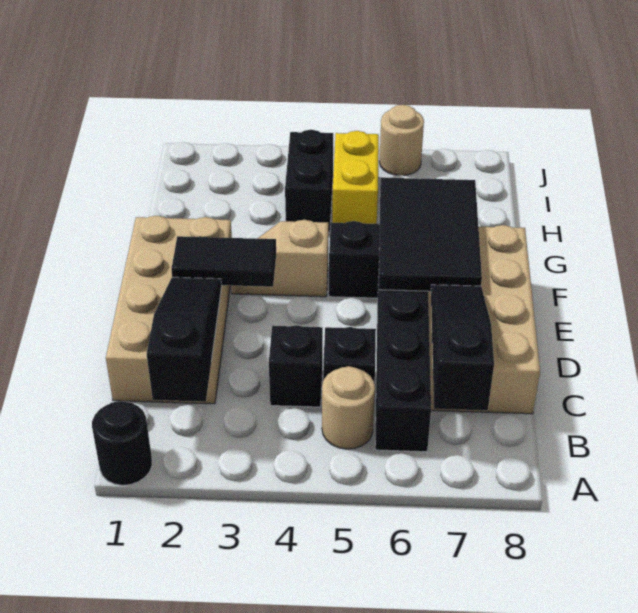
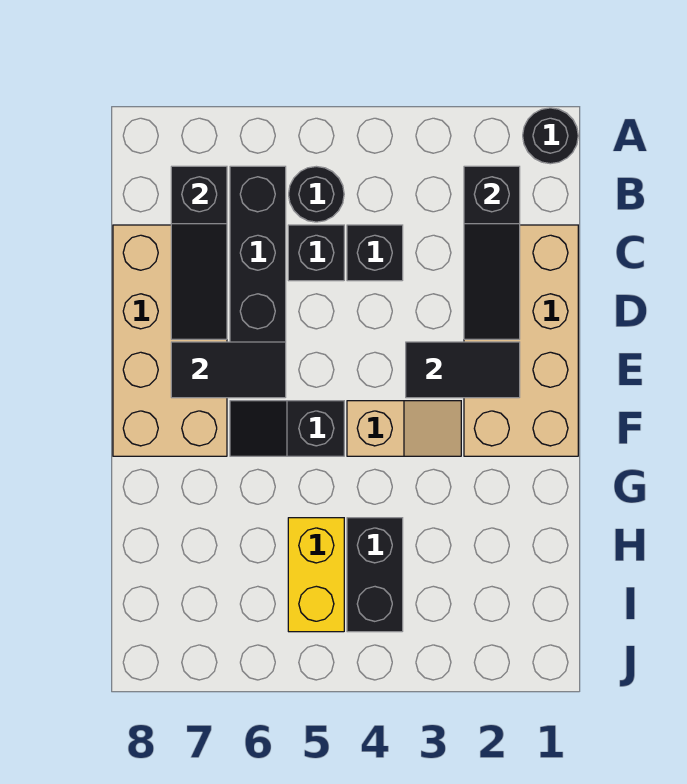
tan 1x1 round brick [322,366,375,449] -> black 1x1 round brick [289,166,344,222]
black 2x3 tile [379,178,482,291] -> black 1x2 tile [171,342,286,398]
tan 1x1 round brick [379,105,424,175] -> none

